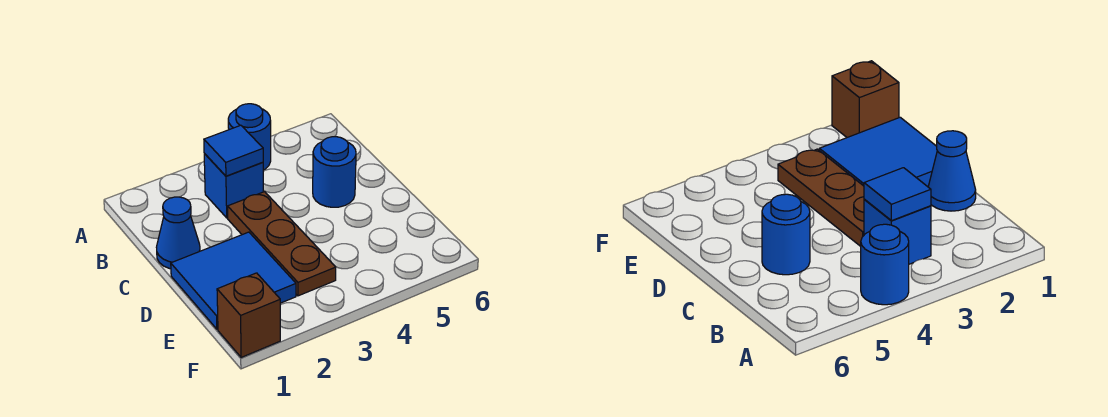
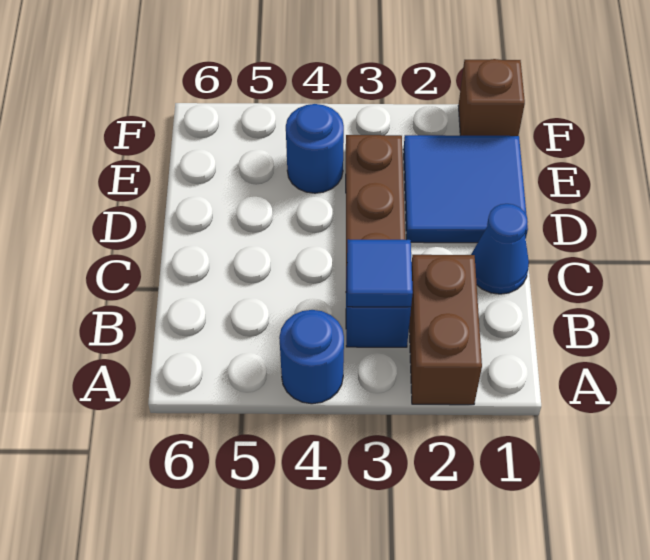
none -> brown 1x2 brick [409,255,482,405]
blue 1x1 round brick [313,137,356,207] -> blue 1x1 round brick moved to [286,104,344,193]

